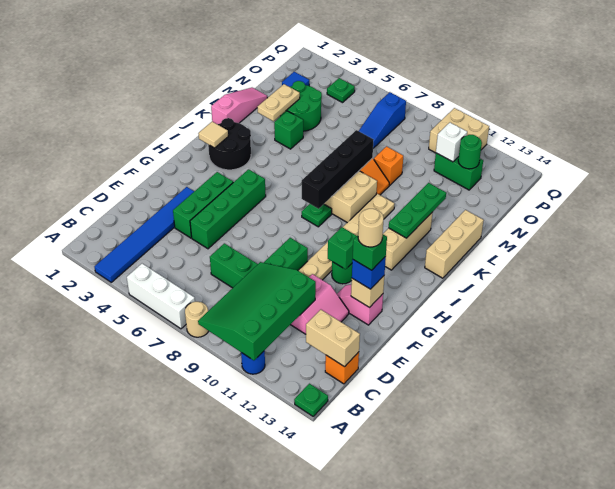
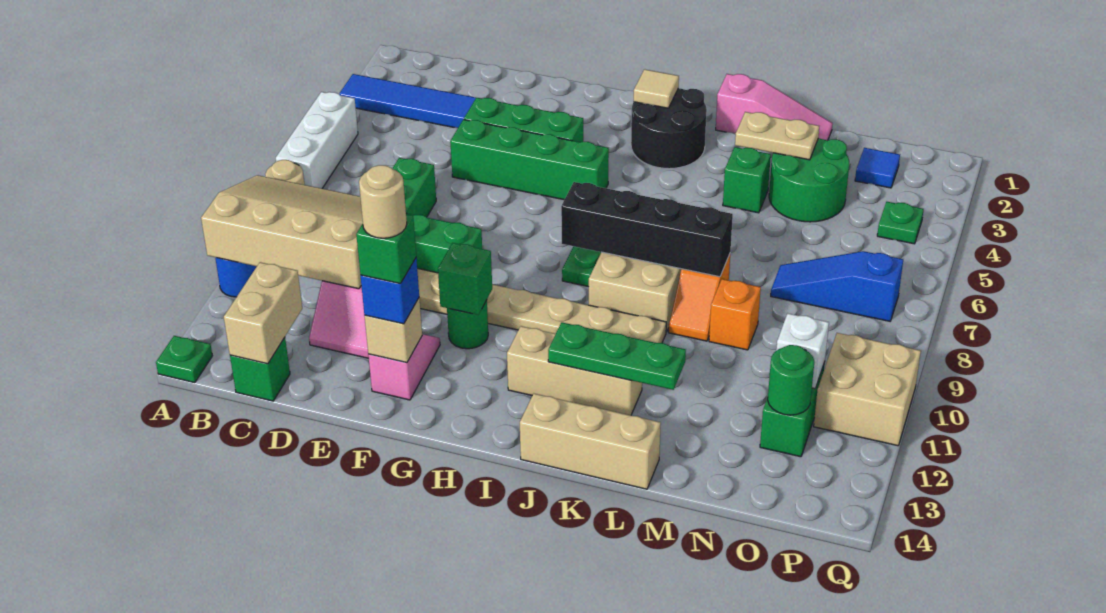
green 3x4 slope [198,262,316,360] -> tan 3x4 slope [201,175,363,289]
orange 1x1 brick [325,352,359,384] -> green 1x1 brick [230,338,290,401]

